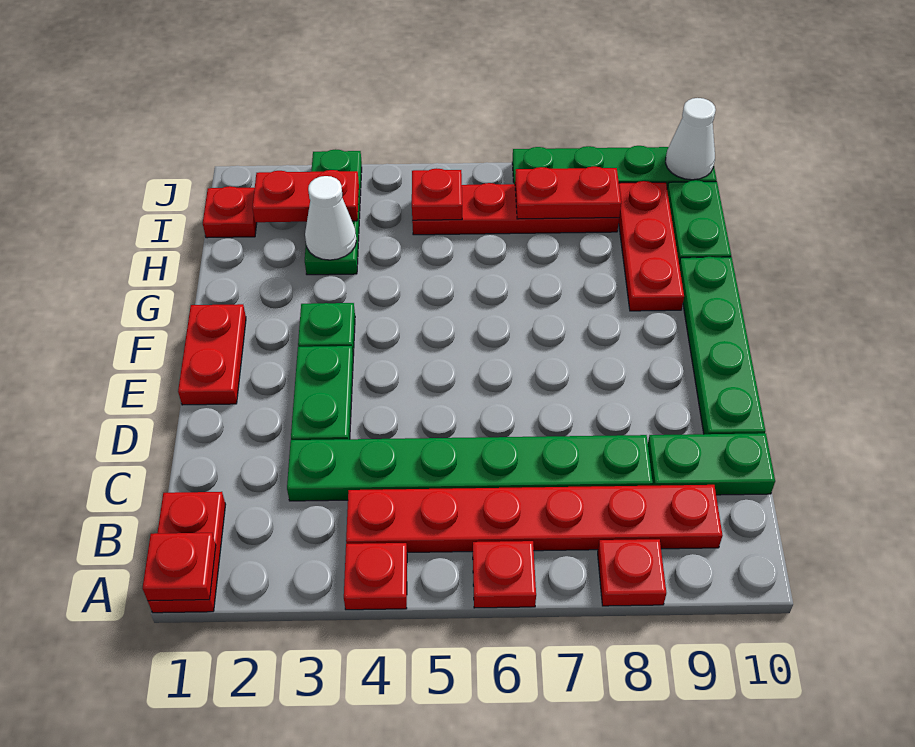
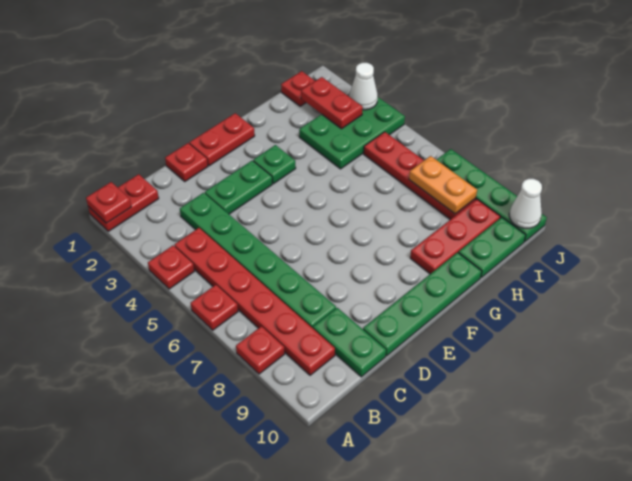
green 1x3 plate [305,149,362,275] -> green 2x3 plate [299,97,405,169]
white 1x1 cone [305,176,356,260] -> white 1x1 cone moved to [349,63,378,110]
red 1x1 plate [412,168,462,220] -> red 1x1 plate moved to [165,143,208,181]
red 1x2 plate [515,166,621,219] -> orange 1x2 plate [409,156,477,214]

